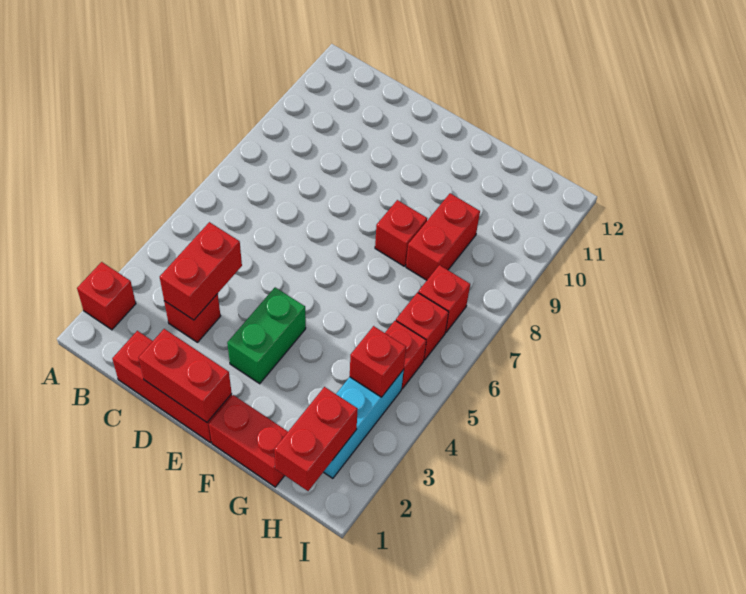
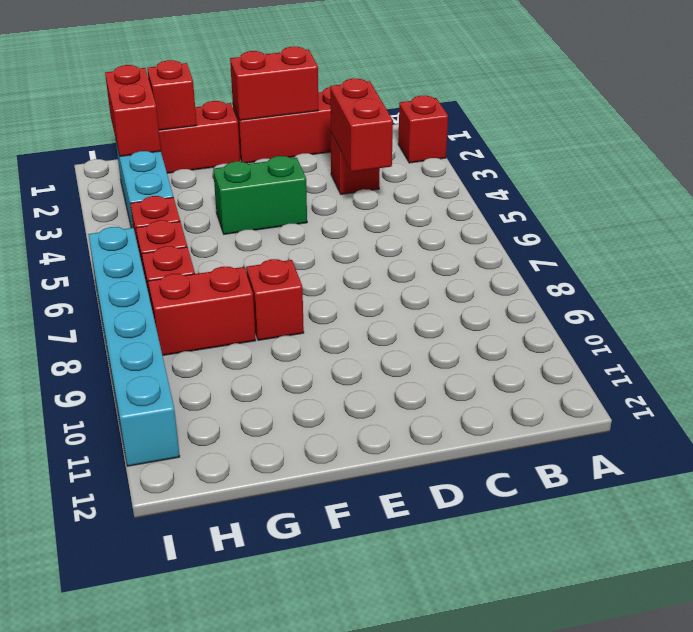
green 1x2 brick [227,287,306,384] -> green 1x2 brick turned to [213,156,307,234]
red 1x2 brick [406,193,480,280] -> red 1x2 brick turned to [148,267,256,356]
red 1x1 brick [350,326,406,397] -> red 1x1 brick moved to [147,60,197,130]
none -> cyan 1x6 brick [88,227,180,466]

